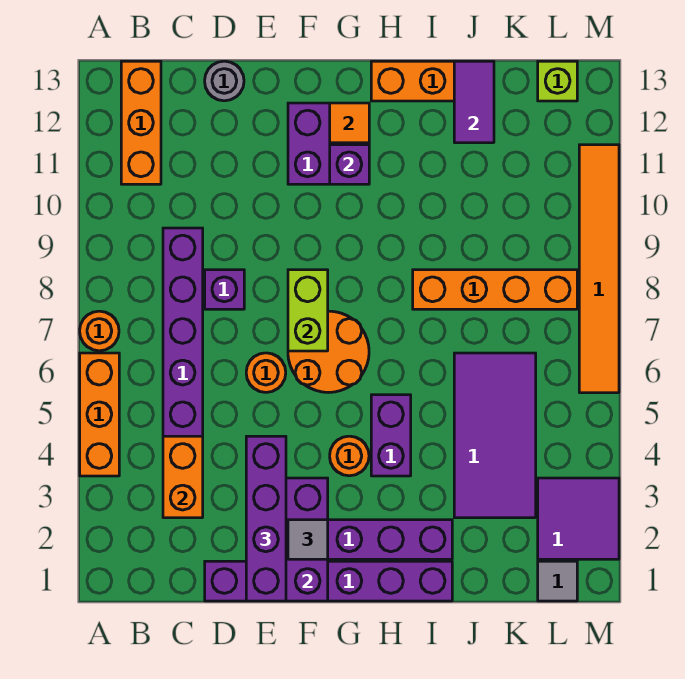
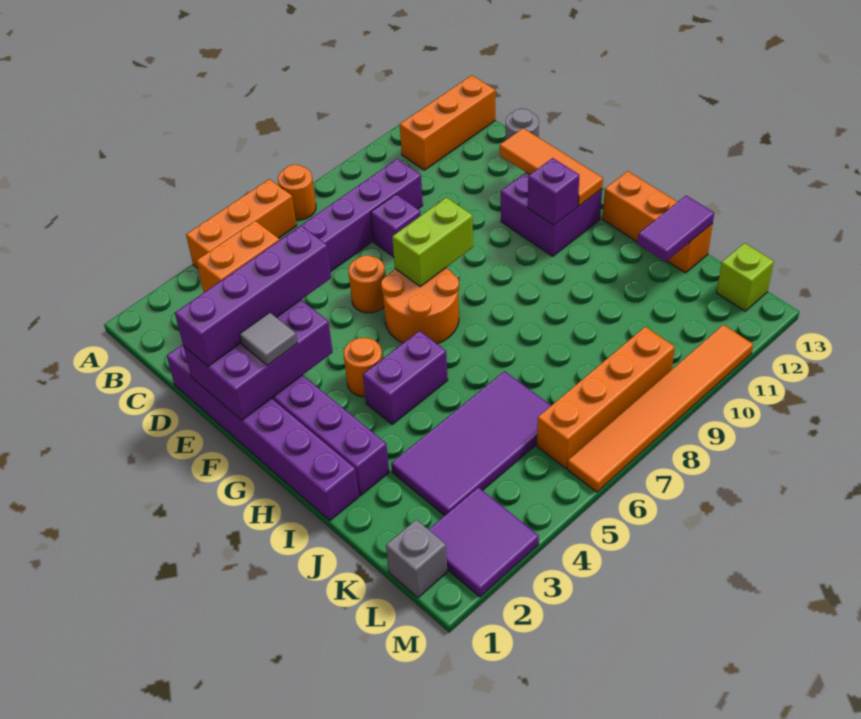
orange 1x1 tile [330,103,369,143] -> orange 1x3 tile [500,128,603,206]
orange 1x4 brick [413,270,577,309] -> orange 1x4 brick turned to [537,327,675,468]
grey 1x1 tile [538,561,577,601] -> grey 1x1 brick [386,520,447,598]

